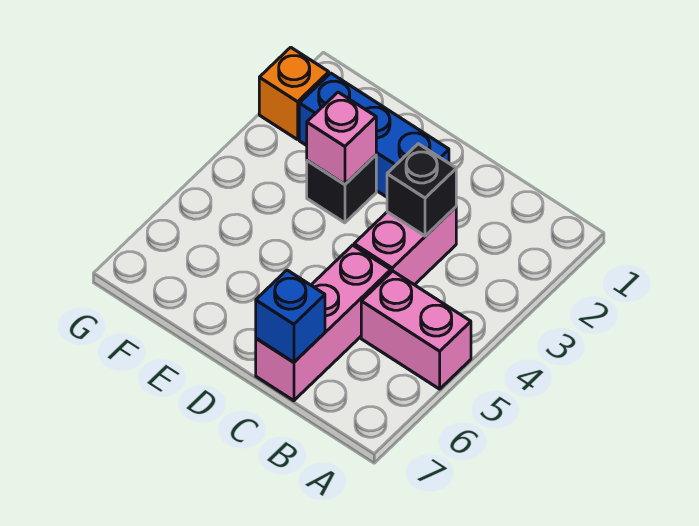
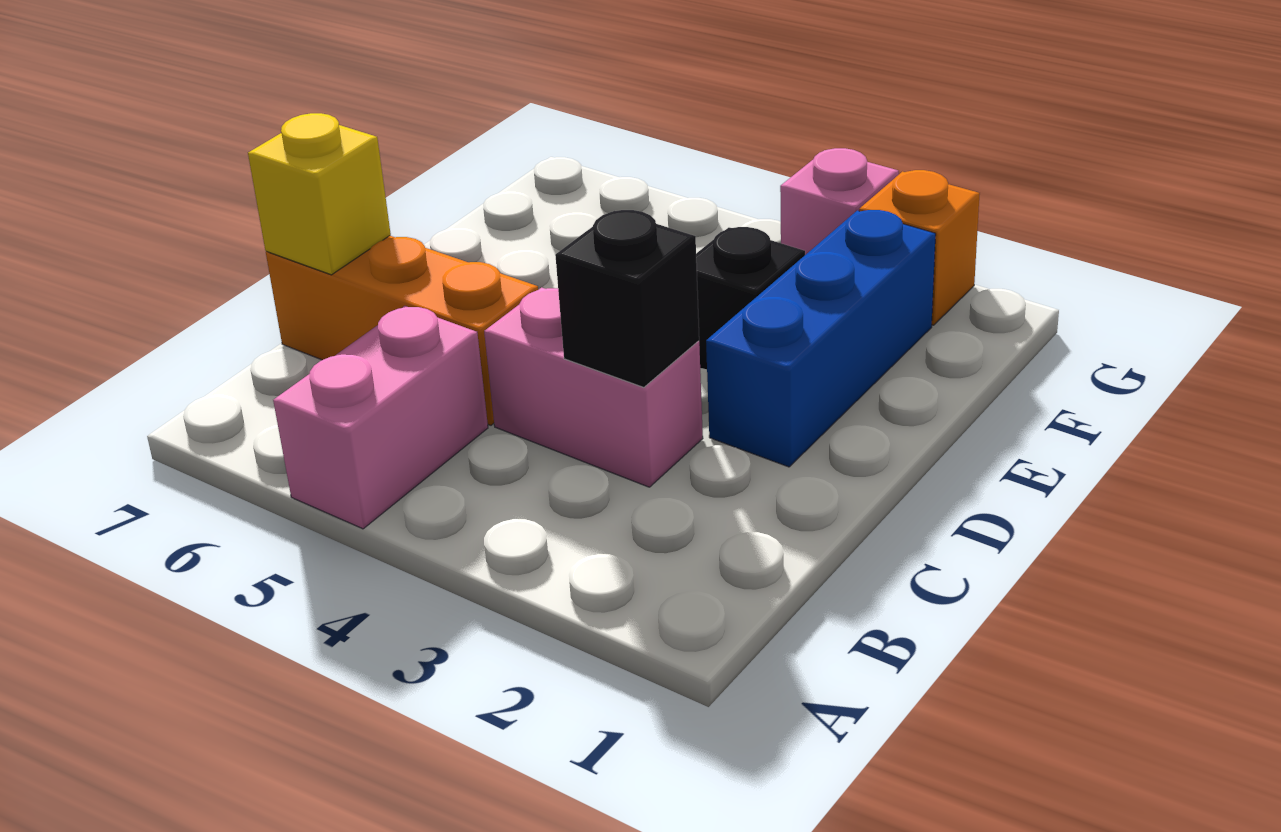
pink 1x3 brick [256,245,391,401] -> orange 1x3 brick [266,236,538,425]
blue 1x1 brick [256,270,325,362] -> yellow 1x1 brick [248,113,391,275]
pink 1x1 brick [307,92,376,184] -> pink 1x1 brick moved to [780,148,899,255]

